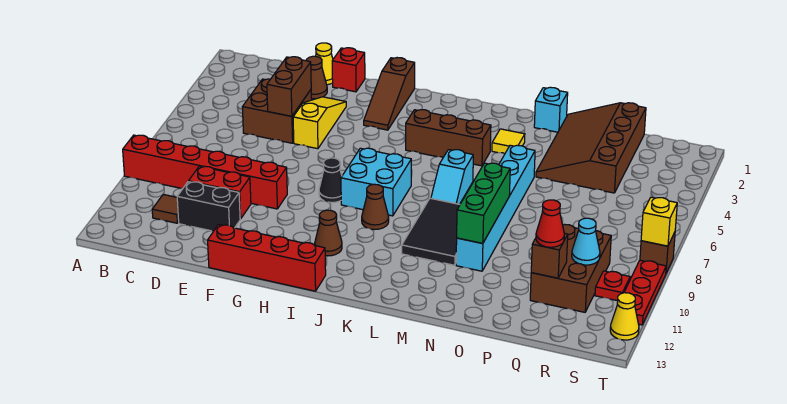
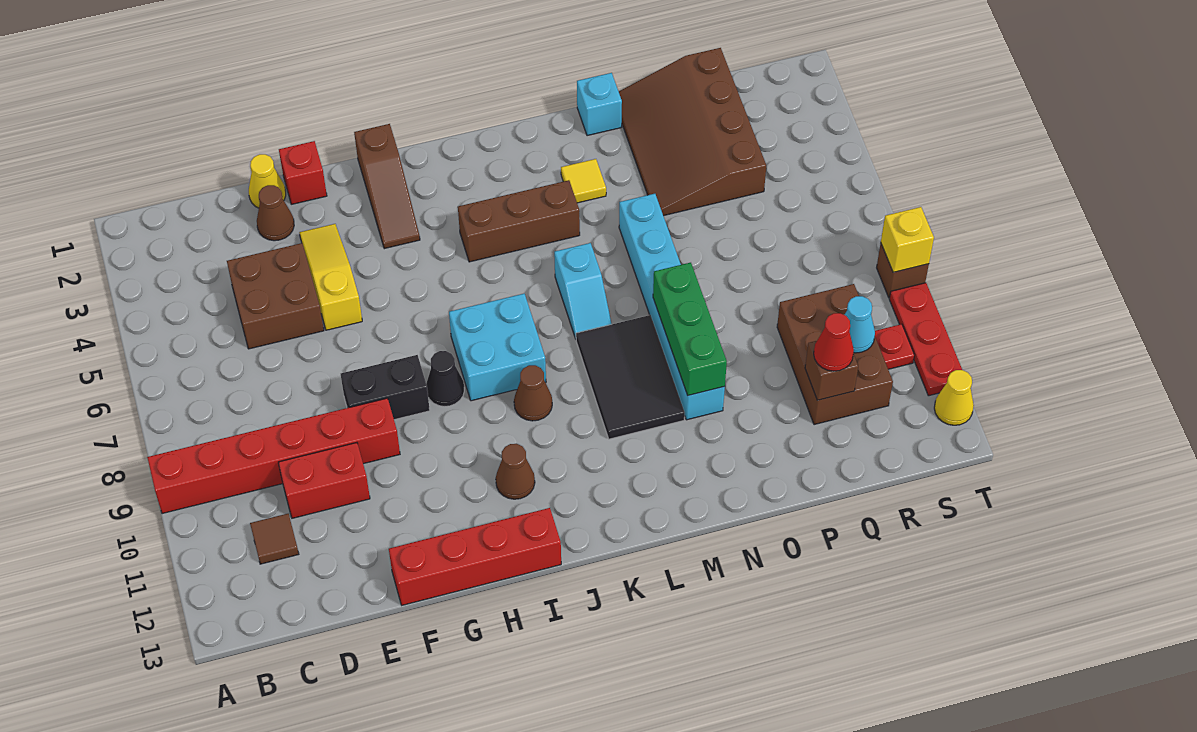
black 1x2 brick [177,182,240,231] -> black 1x2 brick moved to [341,355,430,420]
brown 1x2 brick [267,57,311,116] -> none

